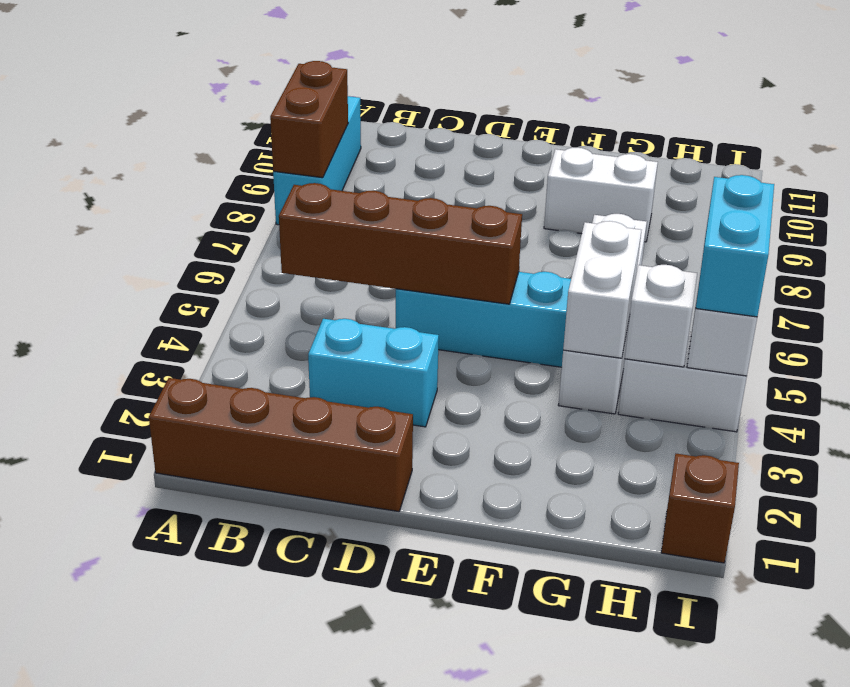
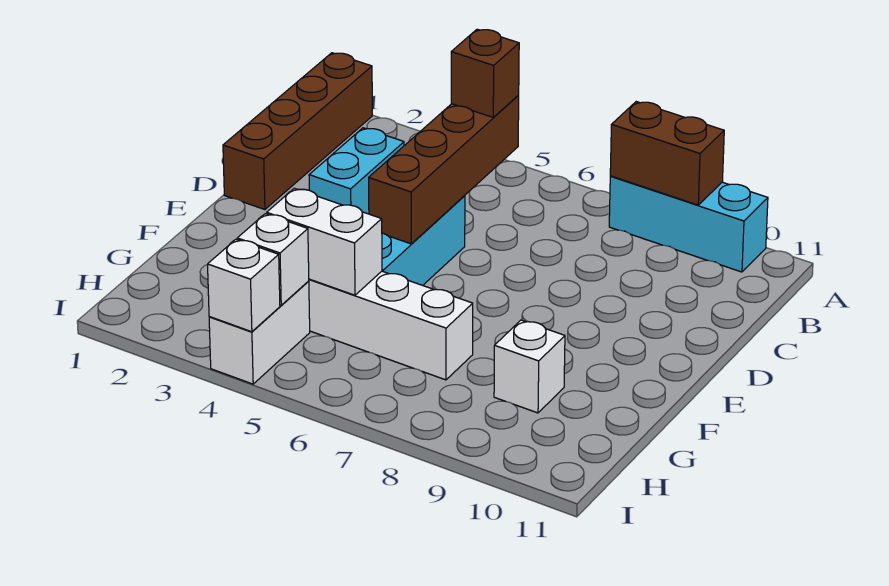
white 1x2 brick [544,147,658,242] -> white 1x1 brick [494,320,565,413]
brown 1x1 brick [661,454,739,563] -> brown 1x1 brick moved to [451,29,519,118]
cyan 1x2 brick [696,175,774,317] -> none

